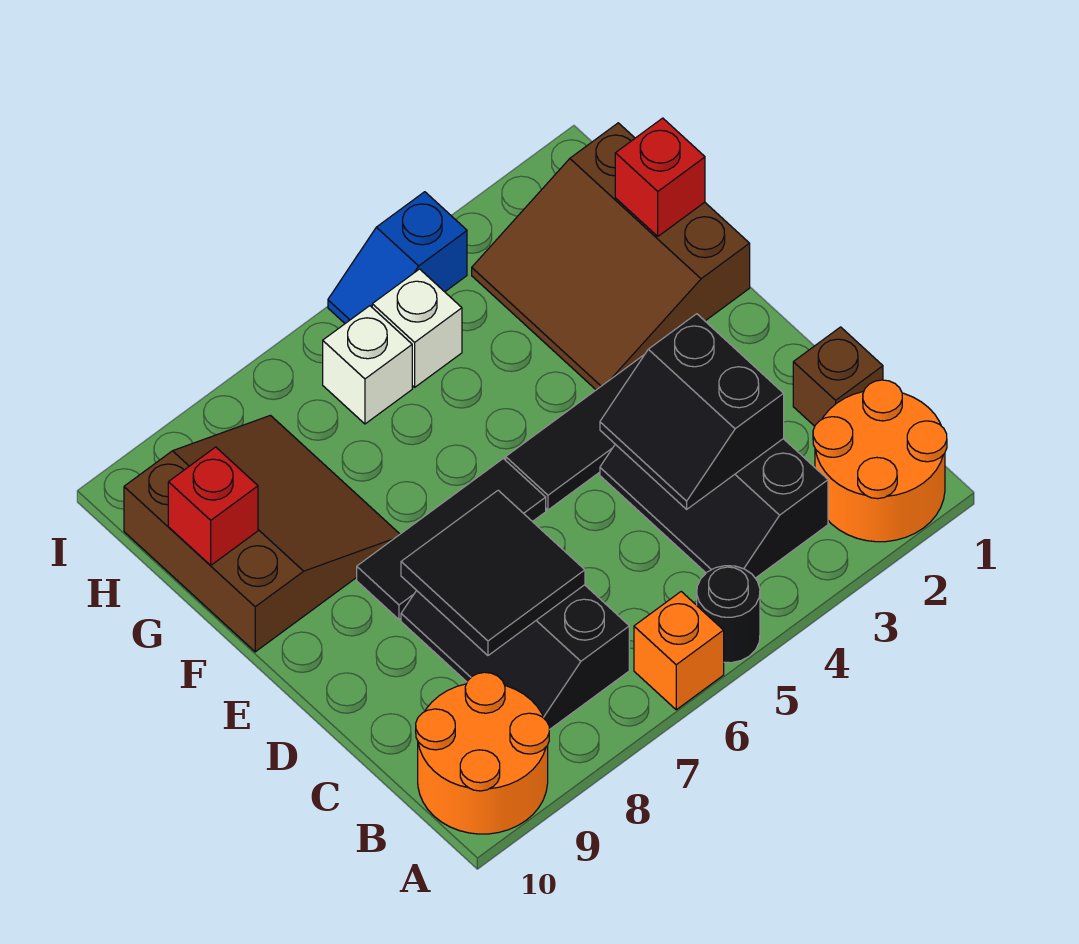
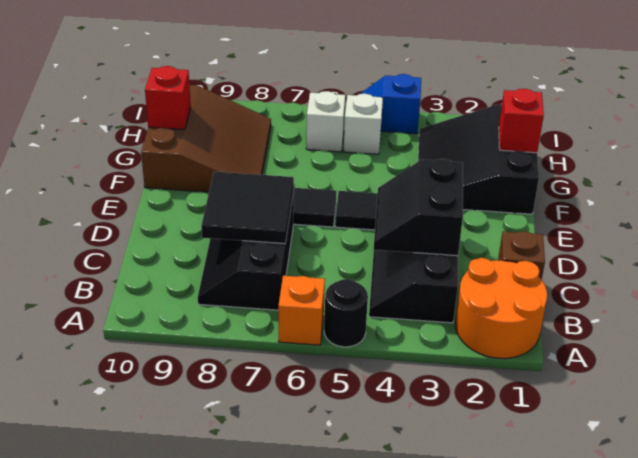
orange 2x2 round brick [416,672,549,834] -> none
brown 3x3 slope [472,123,750,390] -> black 3x3 slope [418,105,539,214]

